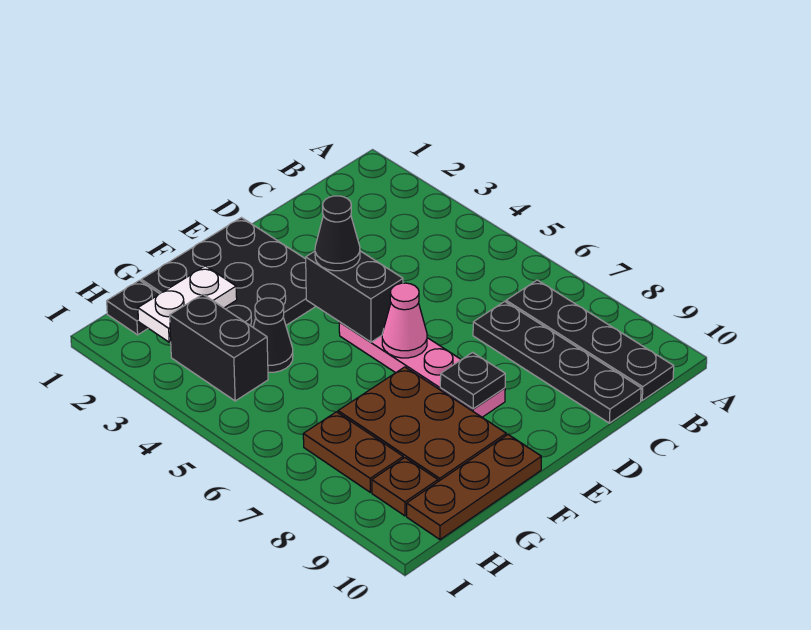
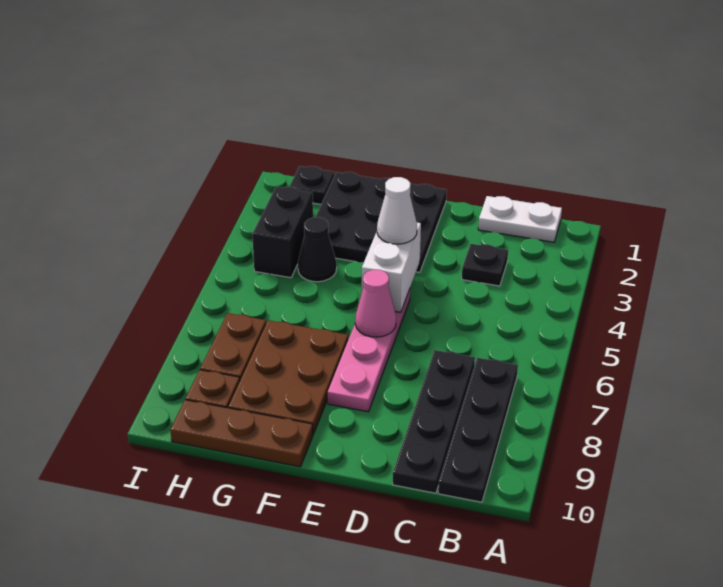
black 1x2 brick [306,251,403,342] -> white 1x2 brick [362,223,421,312]
black 1x1 cone [315,196,360,271] -> white 1x1 cone [377,177,417,244]
black 1x1 plate [440,352,505,409] -> black 1x1 plate moved to [462,244,508,286]
white 1x2 plate [138,266,237,342] -> white 1x2 plate moved to [478,196,562,242]

